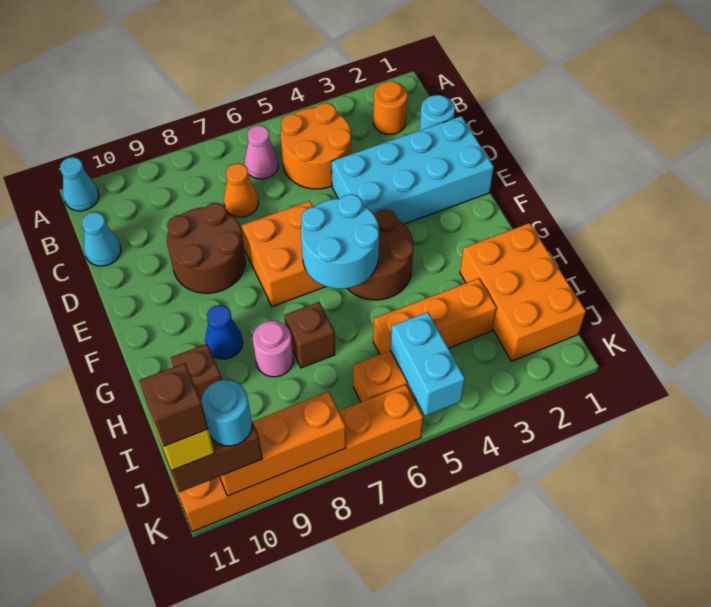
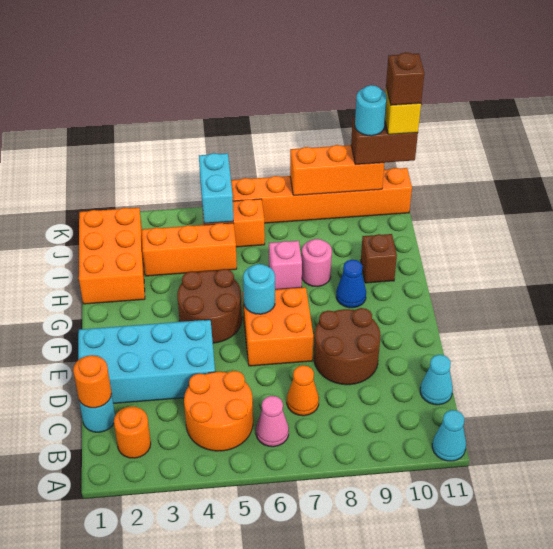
none -> orange 1x1 round brick [73,355,112,408]
cyan 2x2 round brick [301,194,379,289] -> cyan 1x1 round brick [243,264,275,314]
brown 1x1 brick [284,302,335,368] -> pink 1x1 brick [269,241,302,290]

